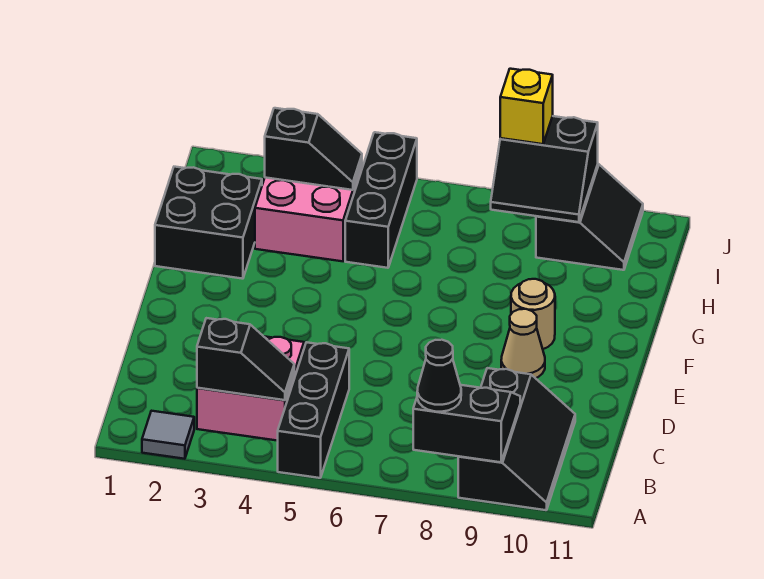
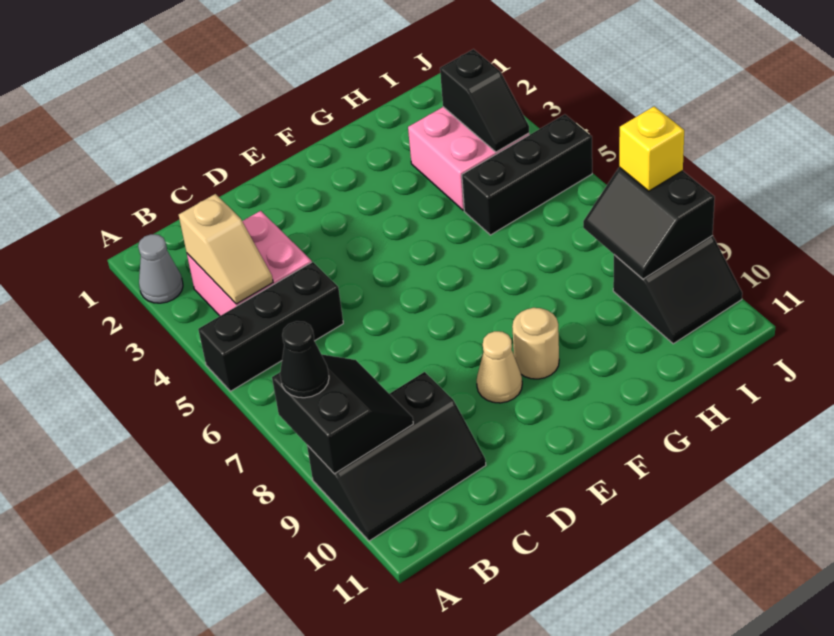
grey 1x1 tile [142,411,194,459] -> grey 1x1 cone [138,234,183,303]
black 1x2 slope [197,318,294,400] -> tan 1x2 slope [179,194,273,304]
black 2x2 brick [155,167,262,279] -> none

